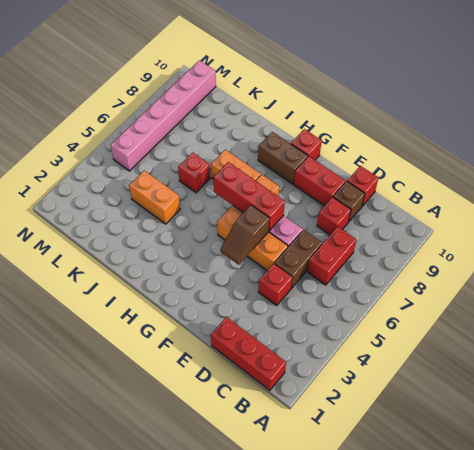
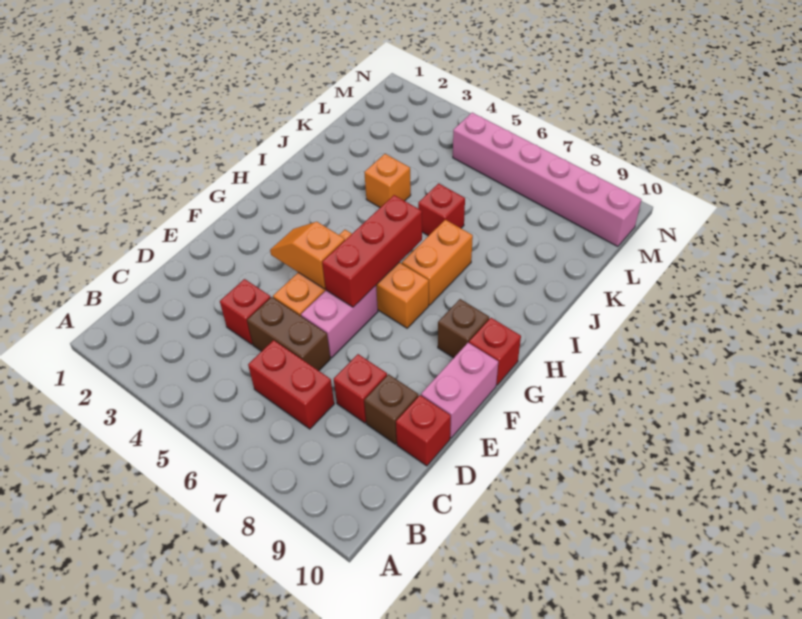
red 1x3 brick [211,317,286,390] -> none
red 1x2 brick [294,156,345,206] -> none
none -> pink 1x2 brick [421,343,498,438]
brown 1x2 slope [220,205,269,265] -> orange 1x2 slope [270,222,345,289]
brown 1x2 brick [258,132,308,184] -> brown 1x1 brick [438,299,489,358]
orange 1x2 brick [129,171,180,224] -> orange 1x1 brick [364,154,411,207]

